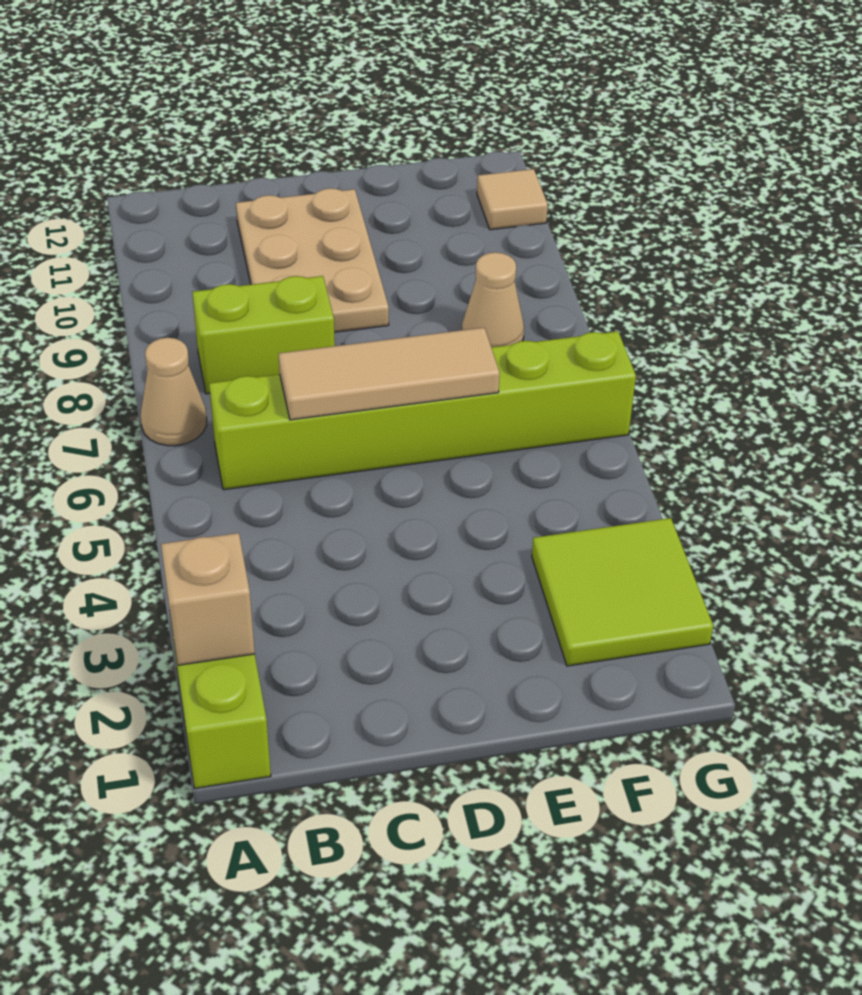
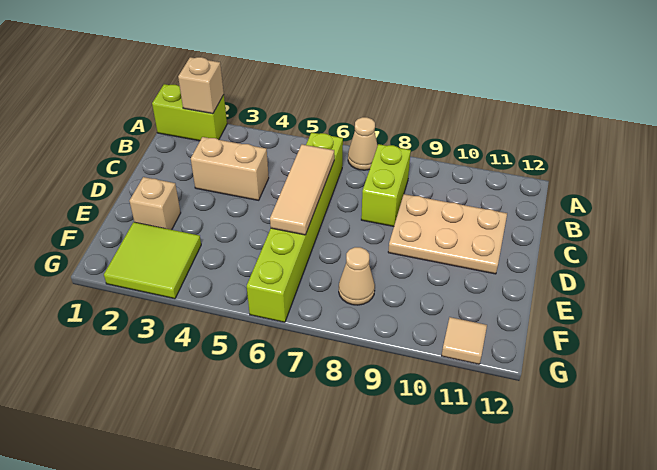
none -> tan 1x2 brick [191,137,269,200]
none -> tan 1x1 brick [130,177,181,230]

